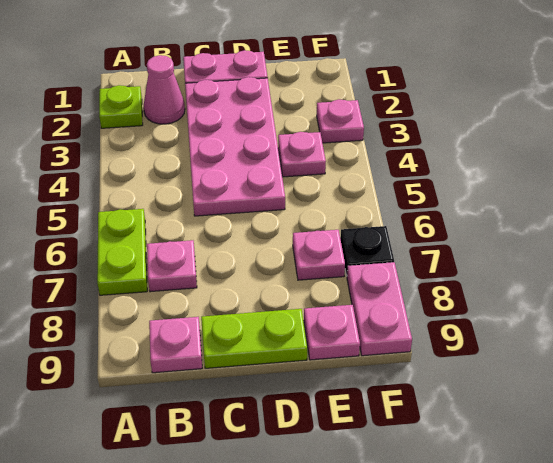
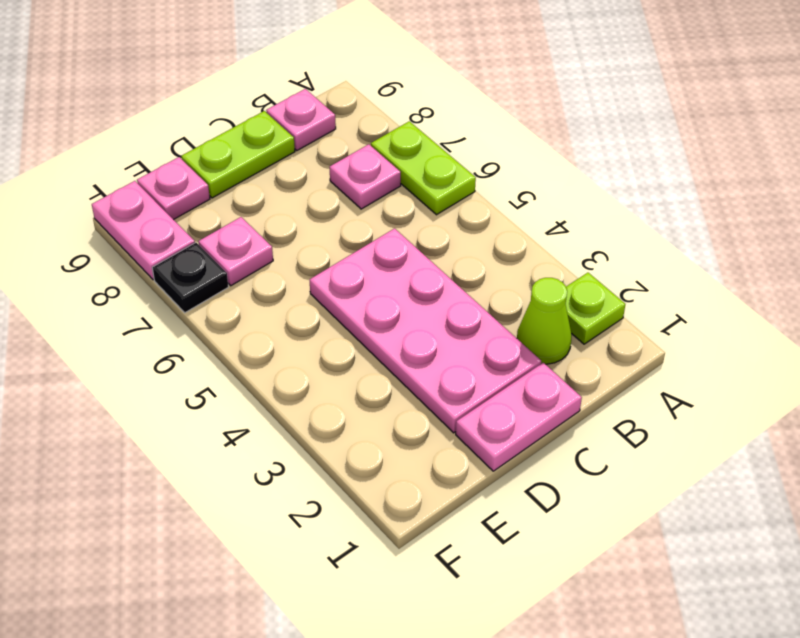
pink 1x1 cone [144,55,185,124] -> lime 1x1 cone [517,278,572,364]
pink 1x1 plate [278,132,326,177] -> none
pink 1x1 plate [317,99,364,143] -> none

